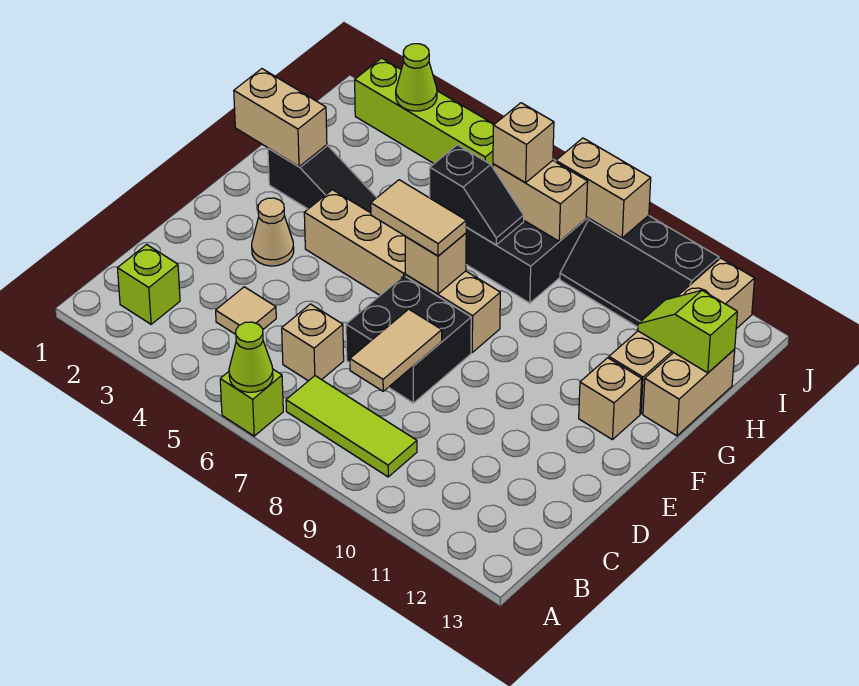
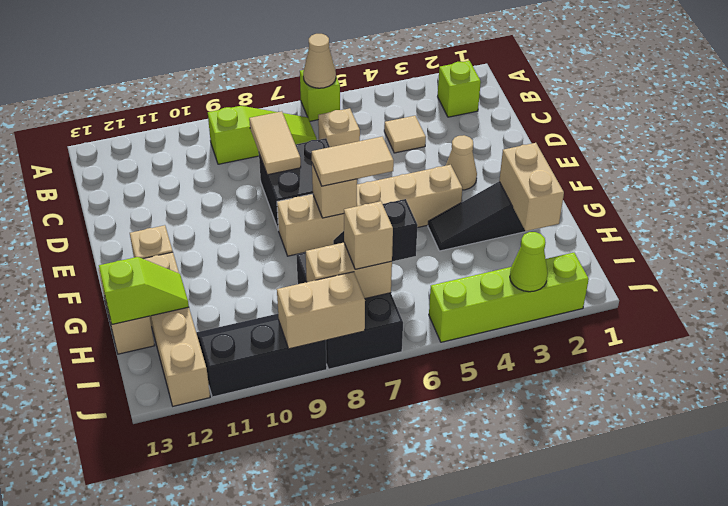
lime 1x1 cone [229,322,273,392] -> tan 1x1 cone [303,34,336,88]
lime 1x3 tile [286,376,417,477] -> lime 1x3 slope [208,106,317,164]
tan 1x2 brick [234,69,327,167] -> tan 1x2 brick turned to [499,143,564,231]

